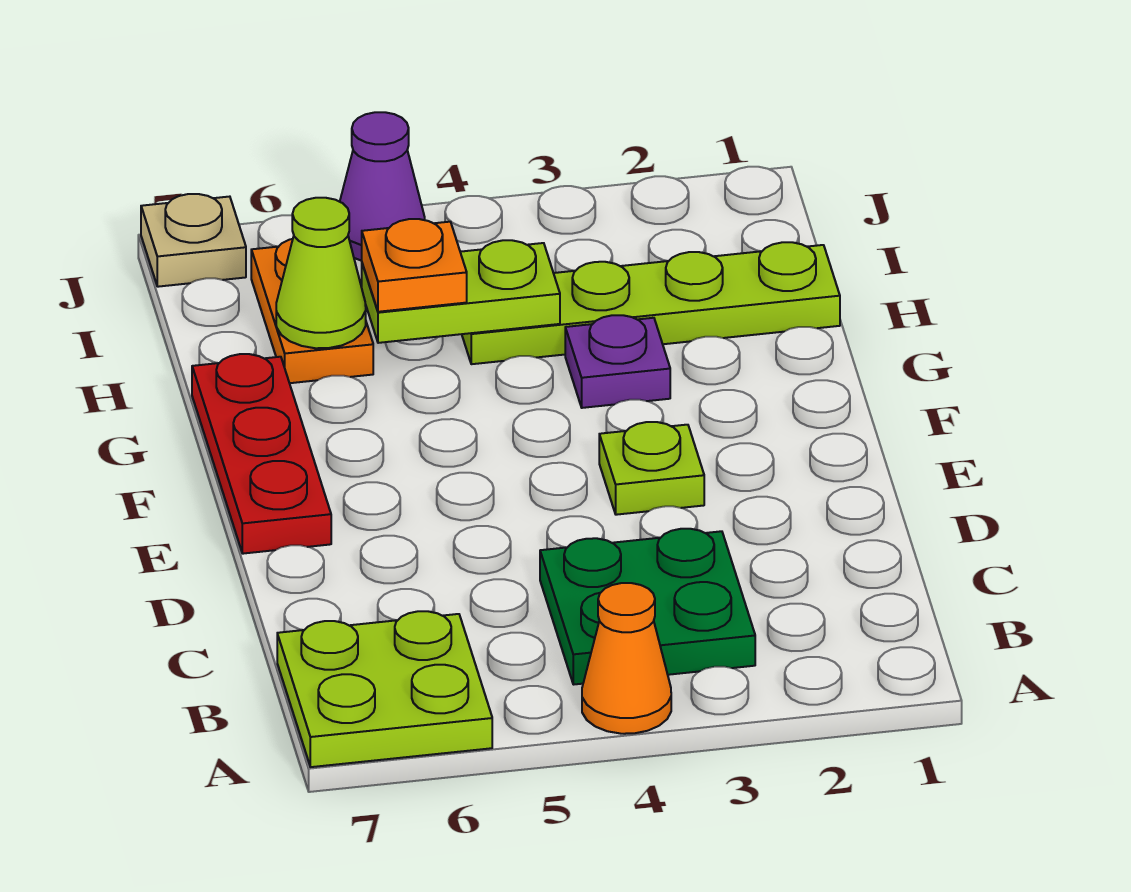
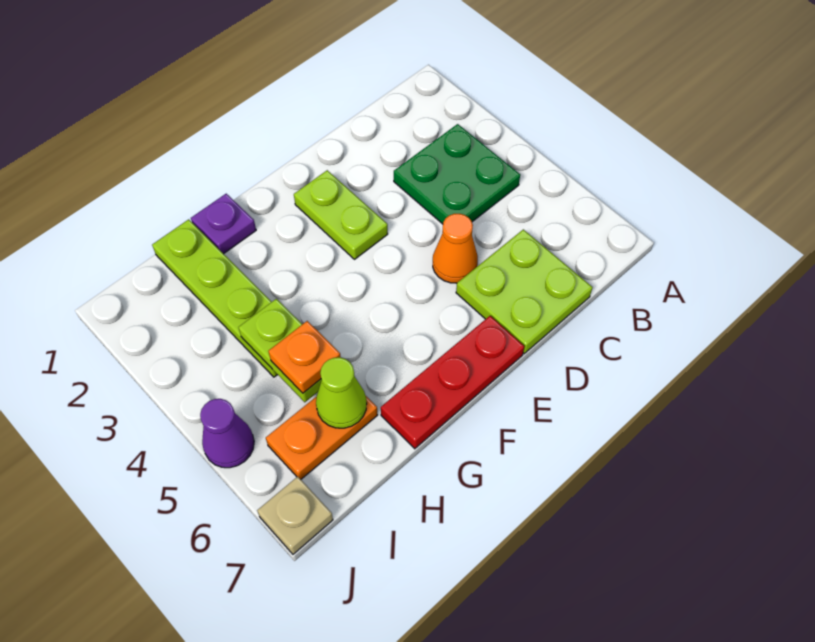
orange 1x1 cone [582,583,671,734] -> orange 1x1 cone moved to [433,214,478,283]
lime 2x2 plate [277,611,492,767] -> lime 2x2 plate moved to [456,229,593,354]
lime 1x1 plate [599,422,704,515] -> lime 1x2 plate [294,170,388,259]
purple 1x1 plate [565,315,670,408] -> purple 1x1 plate moved to [191,194,256,254]

